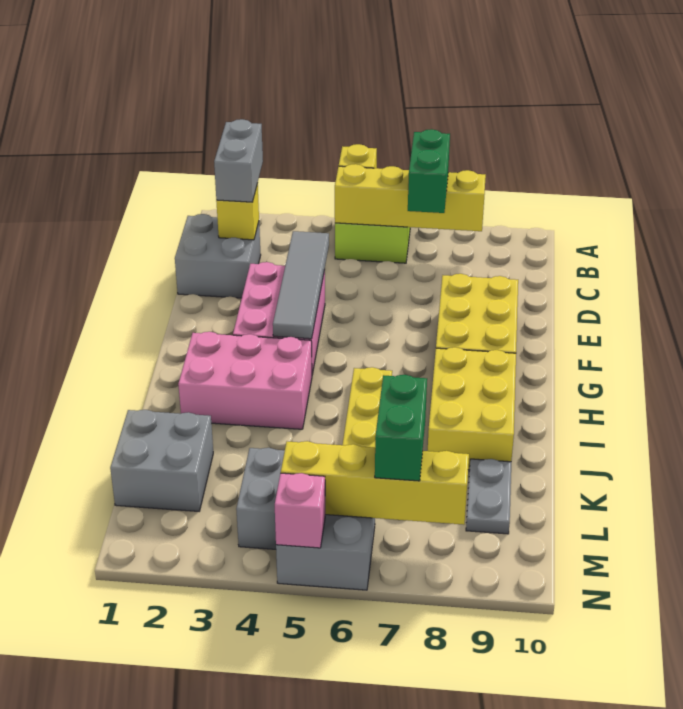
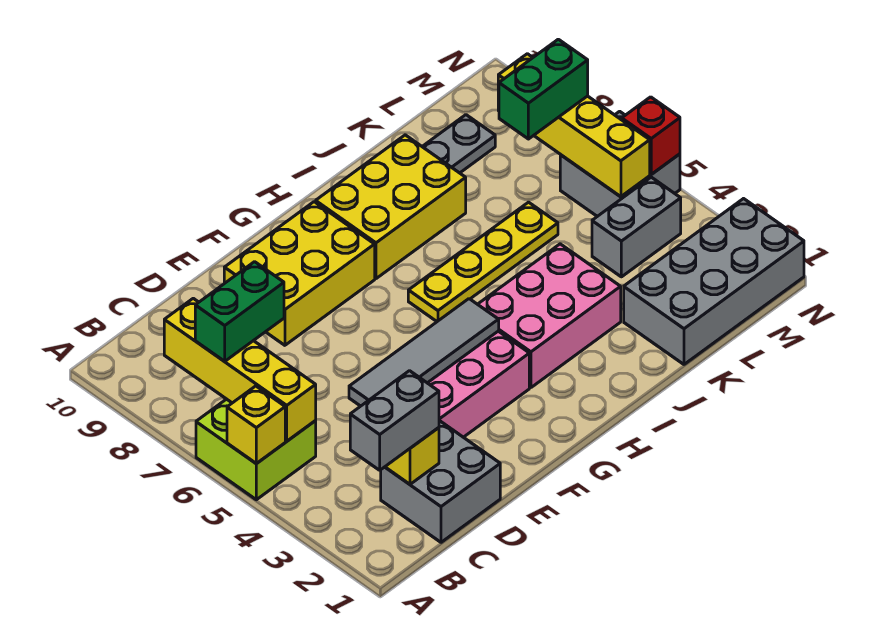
pink 2x3 brick [178,332,312,429] -> pink 2x3 brick turned to [478,244,621,388]
grey 2x2 brick [110,410,213,511] -> grey 2x4 brick [624,199,804,364]
pink 1x1 brick [275,473,325,548] -> red 1x1 brick [622,97,680,174]

